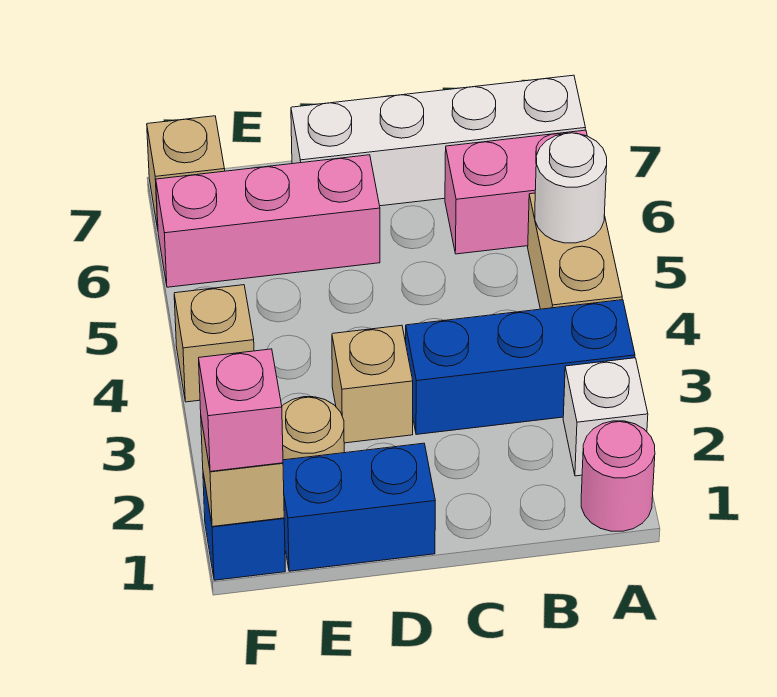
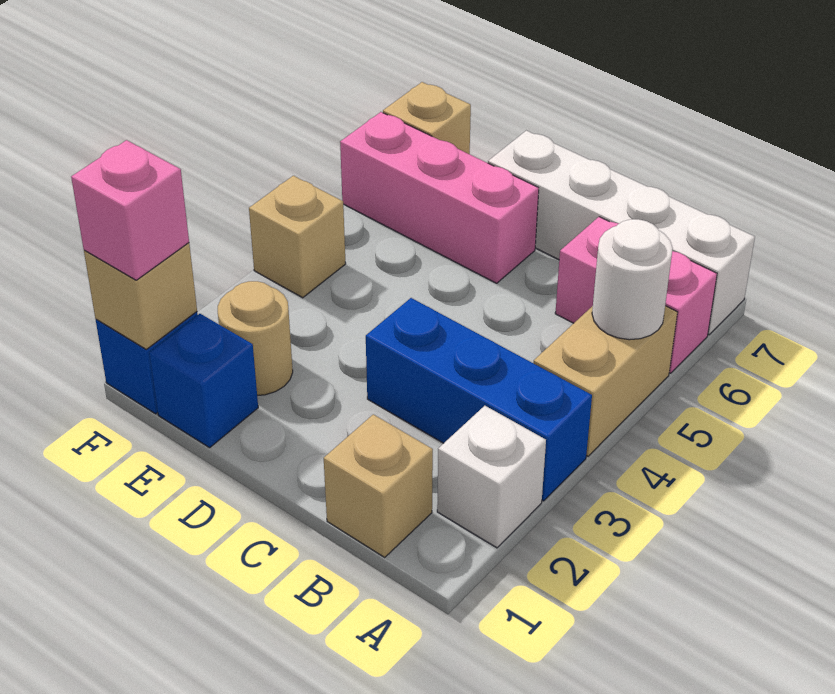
pink 1x1 round brick [581,421,655,531] -> none
blue 1x2 brick [283,443,435,571] -> blue 1x1 brick [149,314,258,448]
tan 1x1 brick [332,325,413,443] -> tan 1x1 brick moved to [324,414,433,557]

